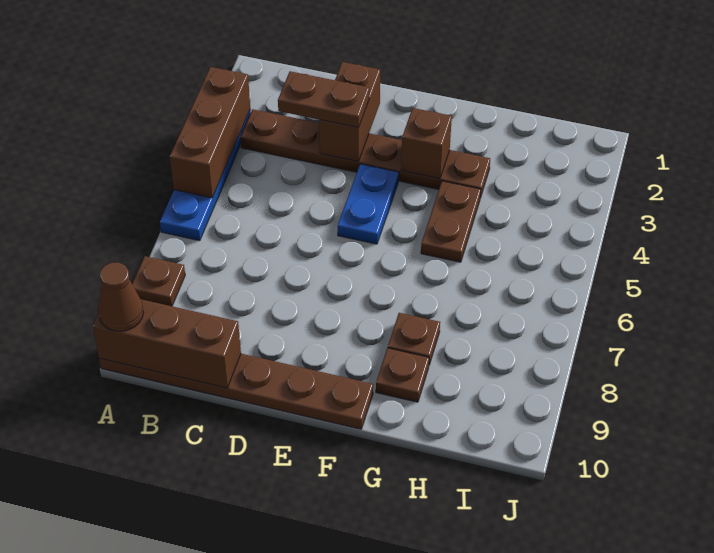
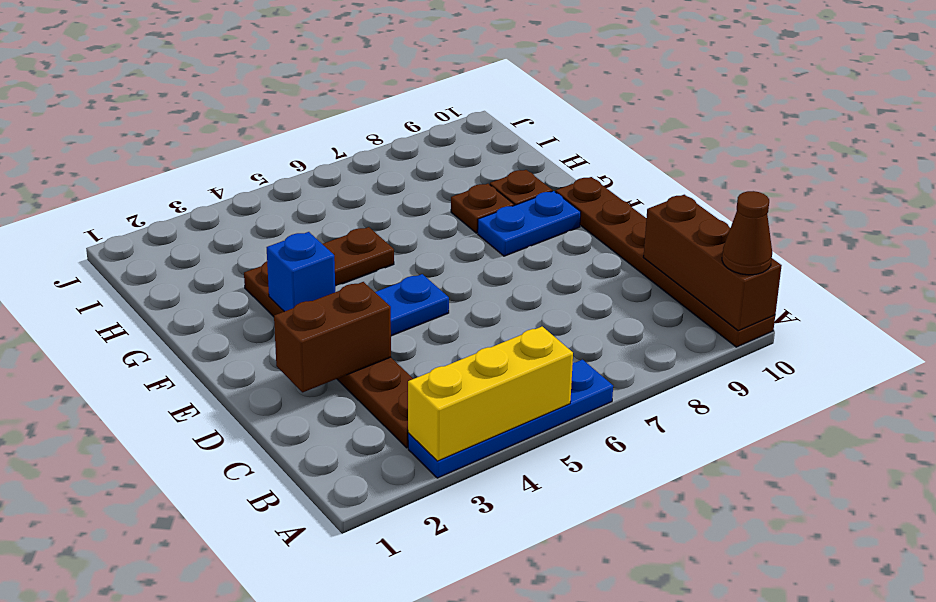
brown 1x3 brick [170,67,250,198] -> yellow 1x3 brick [408,326,573,461]
brown 1x1 plate [132,256,185,306] -> none
brown 1x2 plate [278,71,369,128] -> none
brown 1x1 brick [401,108,452,179] -> blue 1x1 brick [267,232,335,312]
none -> blue 1x2 plate [478,191,581,256]

